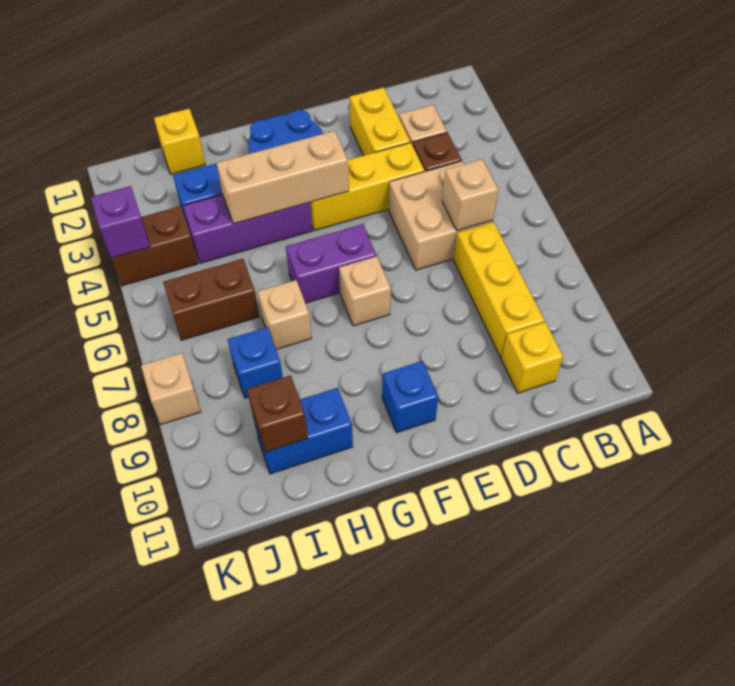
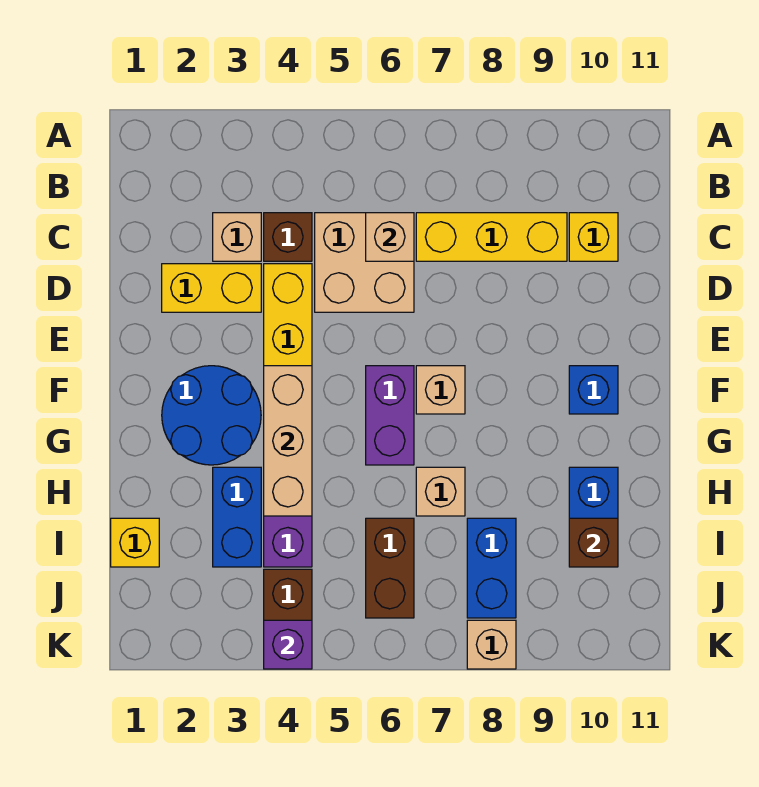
blue 1x1 brick [228,327,283,398] -> blue 1x2 brick [467,518,516,618]

